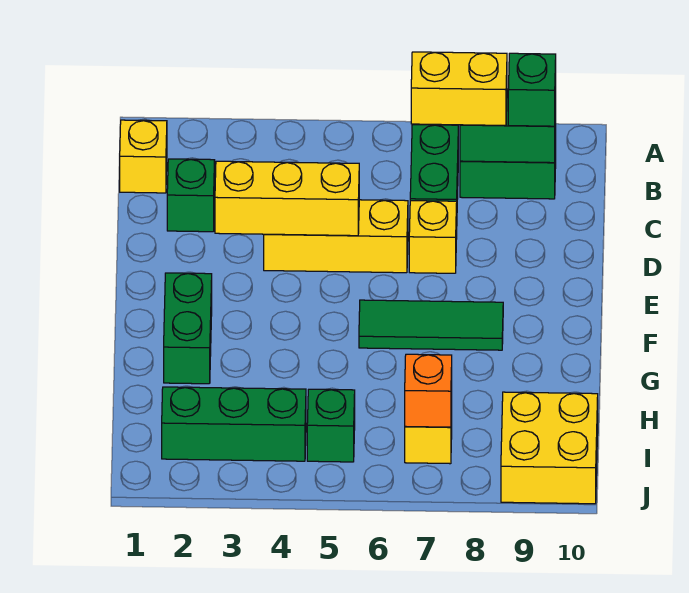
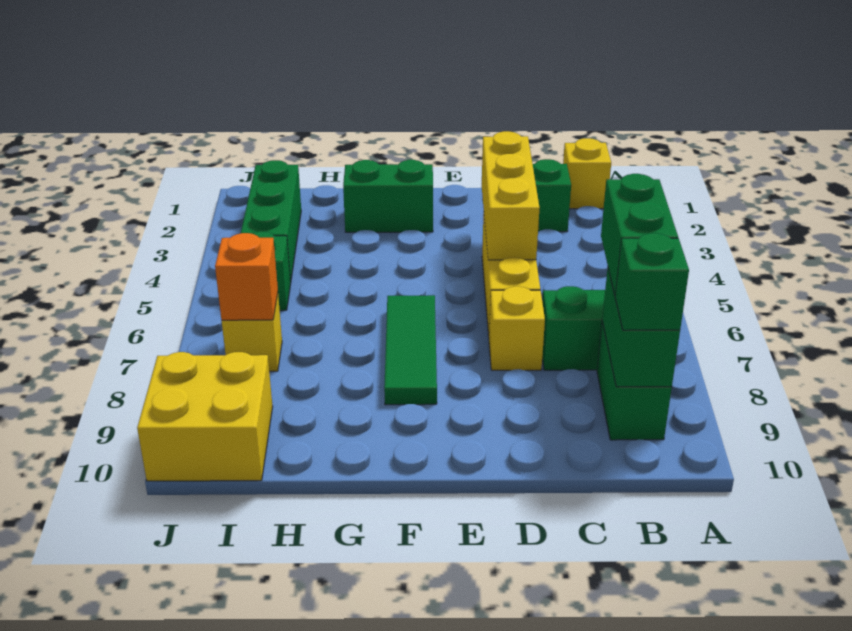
yellow 1x2 brick [411,52,507,125] -> green 1x2 brick [601,174,678,295]

